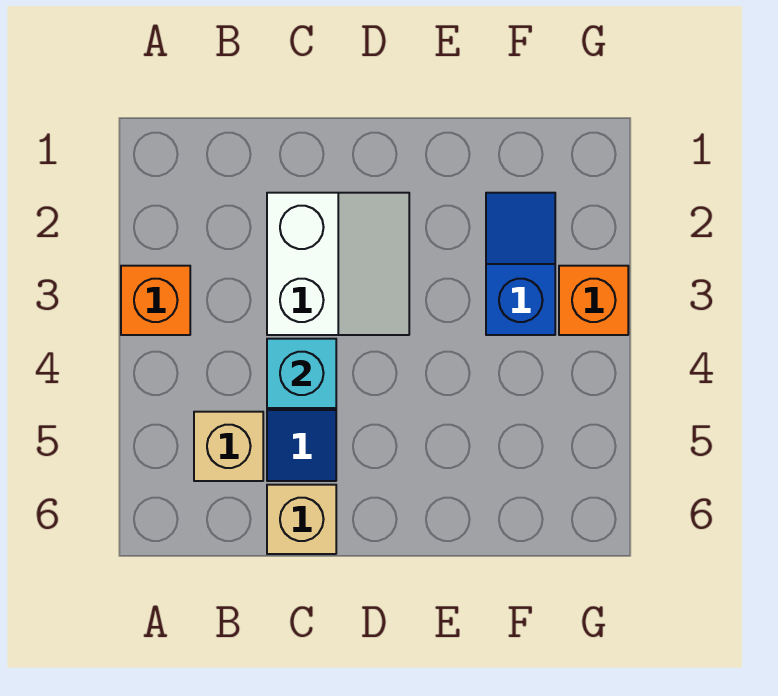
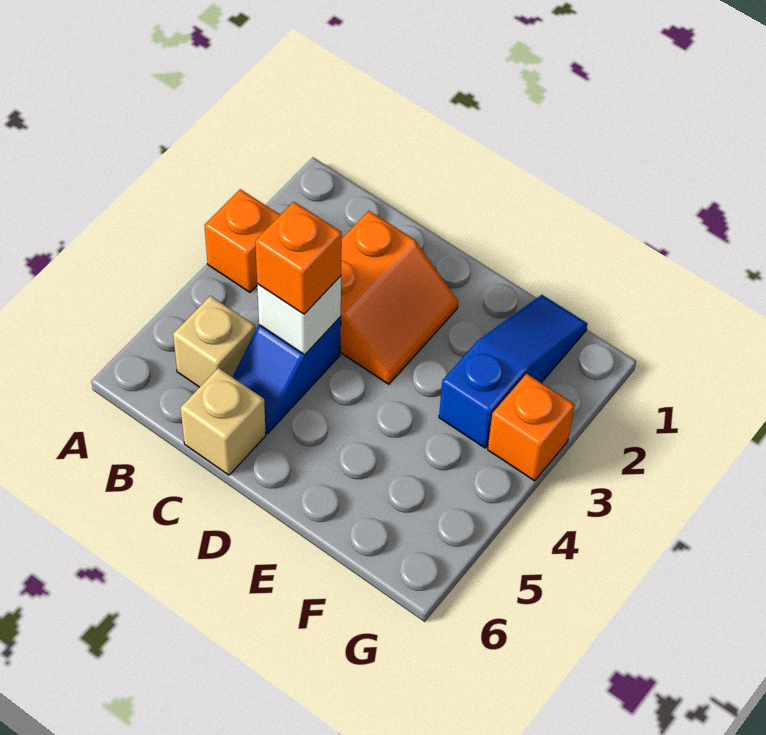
white 2x2 slope [267,193,409,335] -> orange 2x2 slope [340,211,458,384]
cyan 1x1 brick [267,339,336,408] -> white 1x1 brick [257,276,341,355]
none -> orange 1x1 brick [255,202,342,314]
blue 1x2 slope [486,193,555,335] -> blue 1x3 slope [439,295,587,448]

